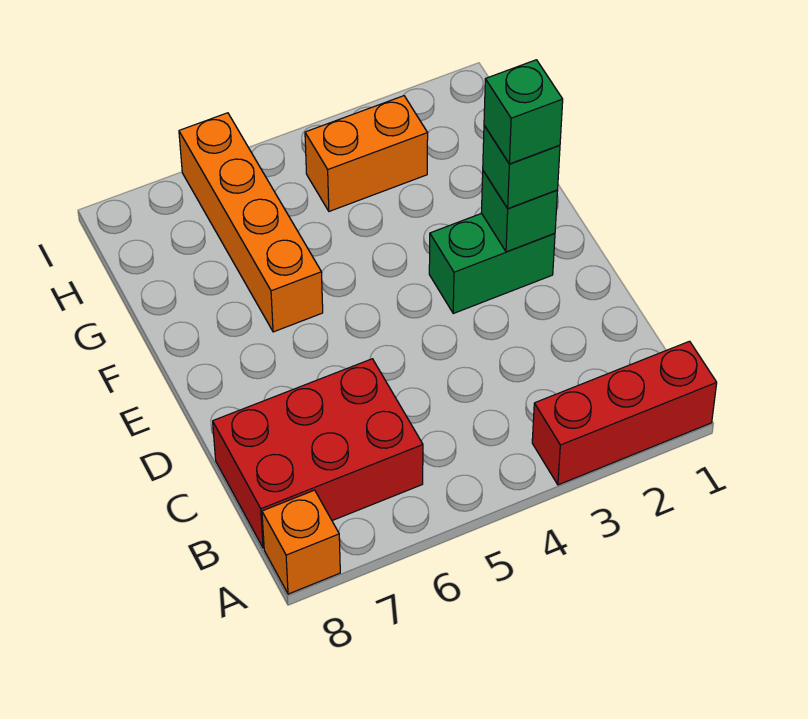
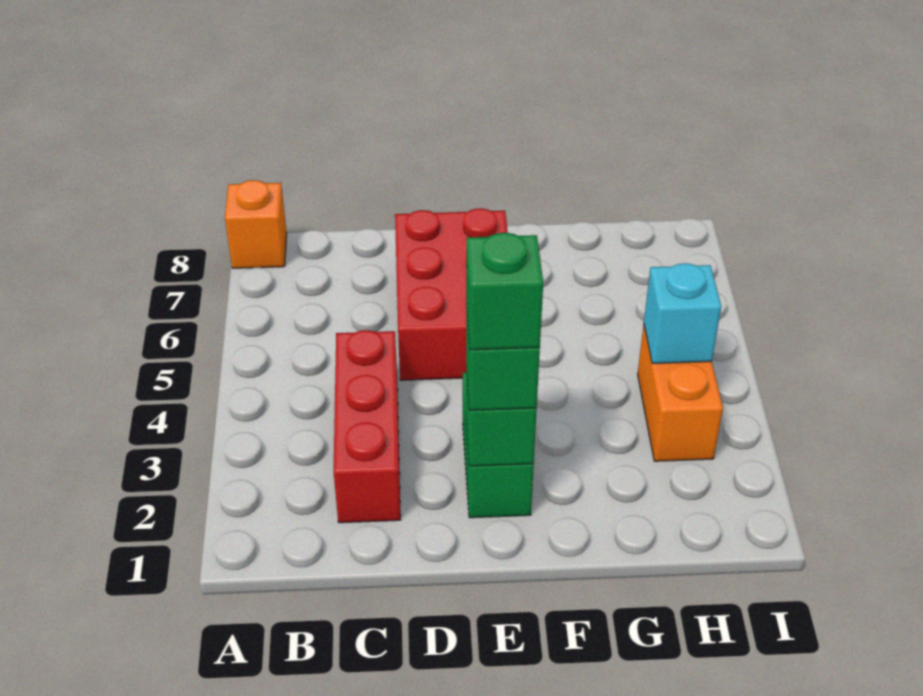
red 1x3 brick [532,341,717,485] -> red 1x3 brick moved to [334,330,401,523]
red 2x3 brick [213,359,423,548] -> red 2x3 brick moved to [395,208,508,380]
orange 1x4 brick [179,113,323,332] -> none
none -> cyan 1x1 brick [644,263,721,363]

